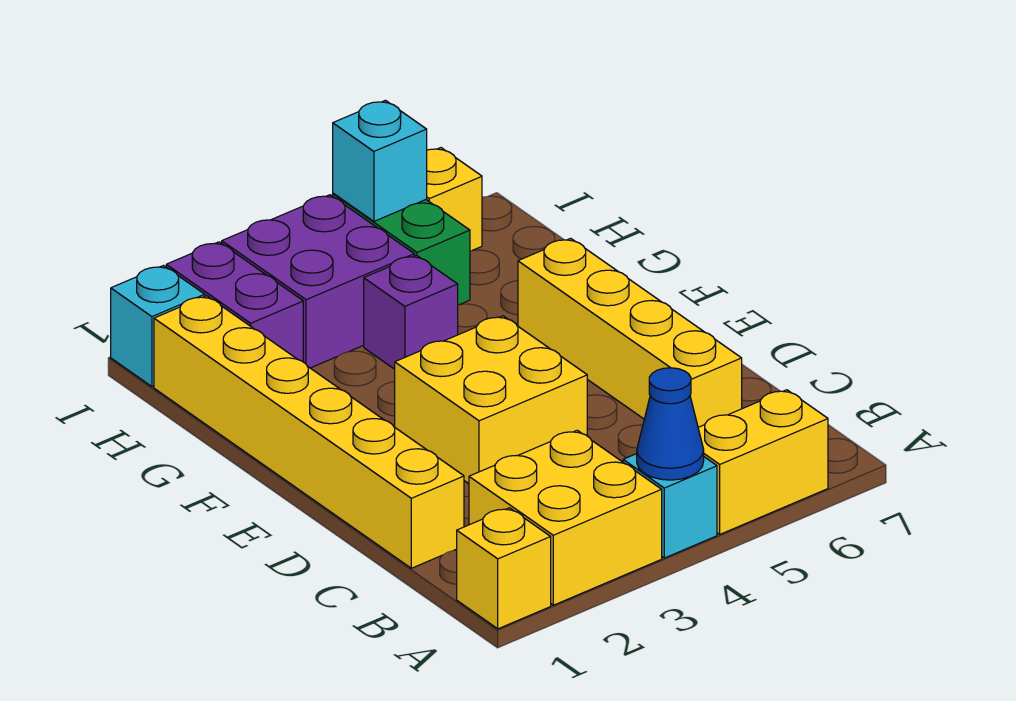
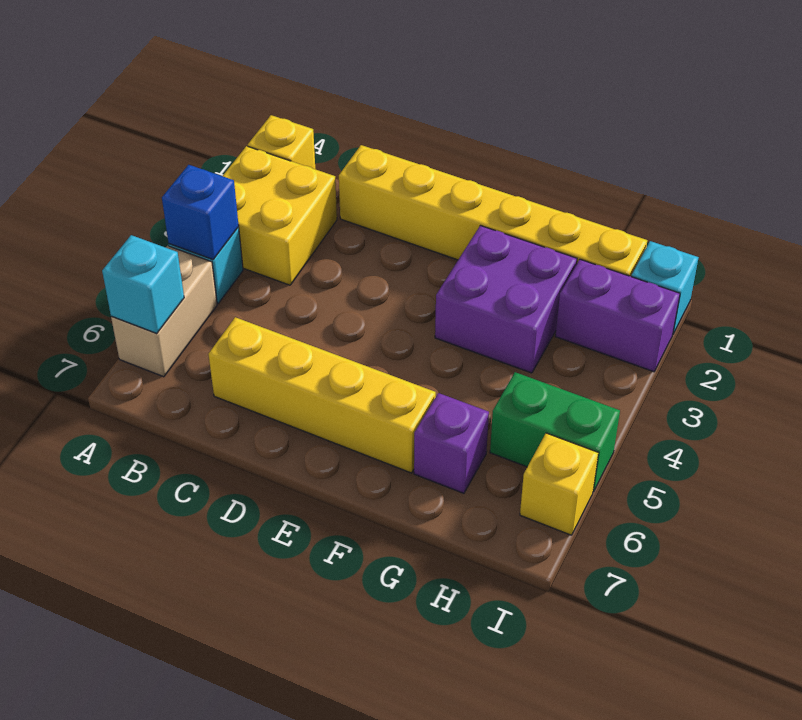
blue 1x1 cone [637,368,704,480] -> blue 1x1 brick [162,165,239,259]
yellow 1x2 brick [698,390,828,534] -> tan 1x2 brick [111,246,217,377]
yellow 2x2 brick [395,316,587,484] -> none
purple 1x1 brick [364,255,458,369] -> purple 1x1 brick moved to [414,393,489,493]
purple 2x2 brick [222,195,414,368] -> purple 2x2 brick moved to [435,226,577,373]
cyan 1x1 brick [333,100,427,221] -> cyan 1x1 brick moved to [102,235,184,334]

